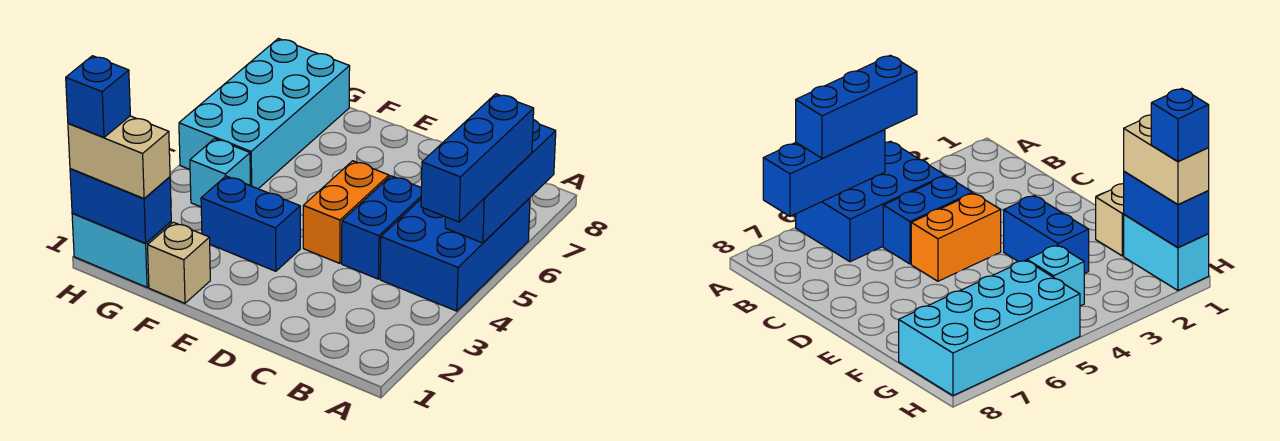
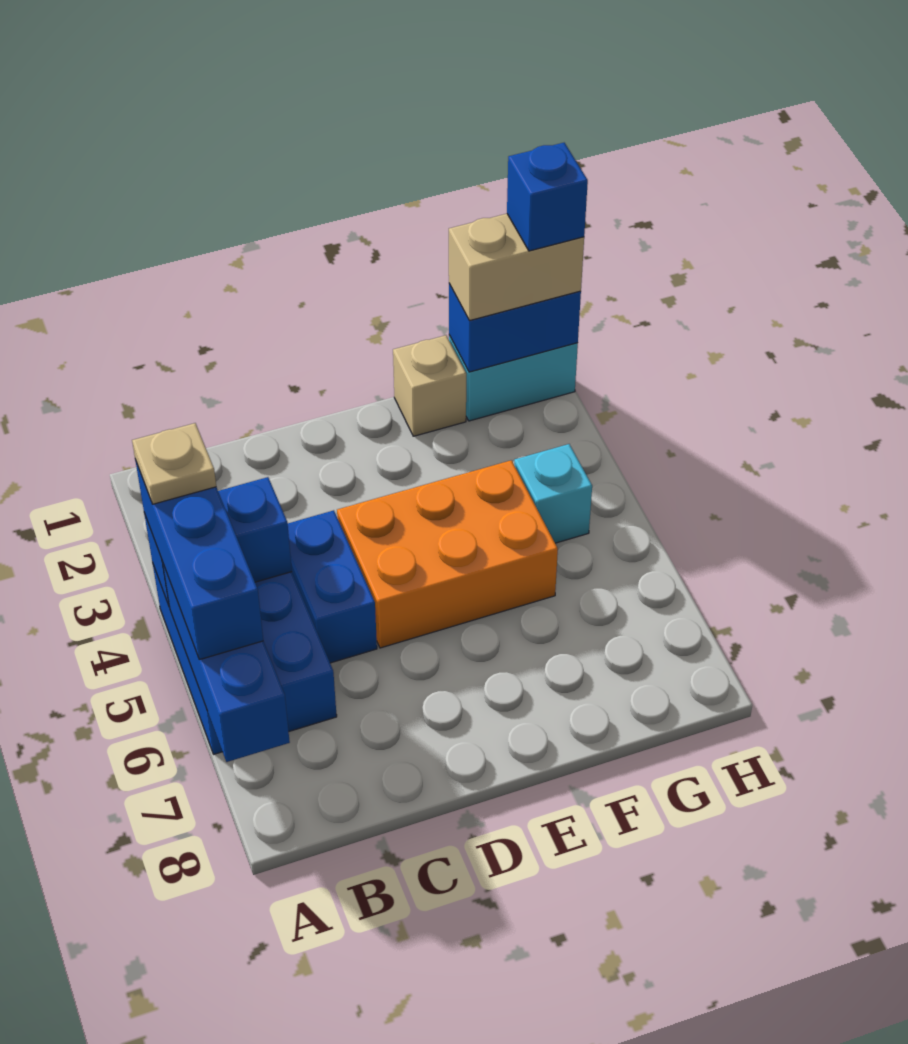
none -> tan 1x1 plate [132,423,216,504]
orange 1x2 brick [303,161,389,263] -> orange 2x3 brick [337,460,558,648]
blue 1x2 brick [201,176,300,271] -> blue 1x2 brick moved to [144,477,292,607]
cyan 2x4 brick [179,39,350,189] -> none

